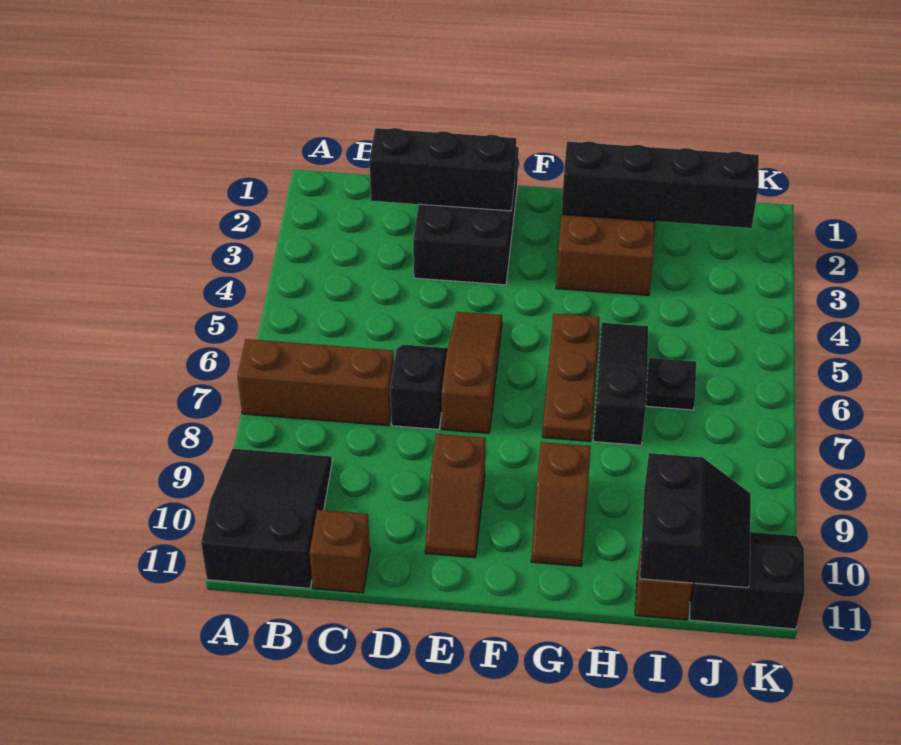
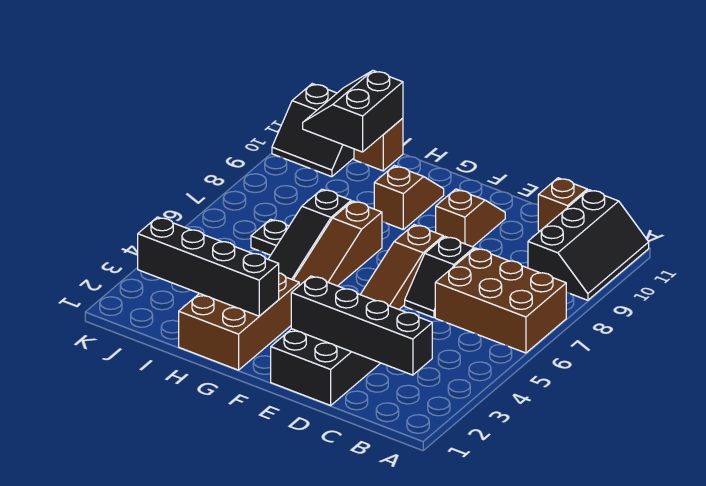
brown 1x3 brick [237,339,394,426] -> brown 2x3 brick [435,248,566,353]
black 2x3 slope [201,449,332,588] -> black 2x3 slope turned to [528,190,649,300]
black 1x3 brick [369,128,516,211] -> black 1x4 brick [291,276,432,375]
brown 1x3 plate [542,314,600,441] -> brown 1x3 slope [293,201,382,286]

